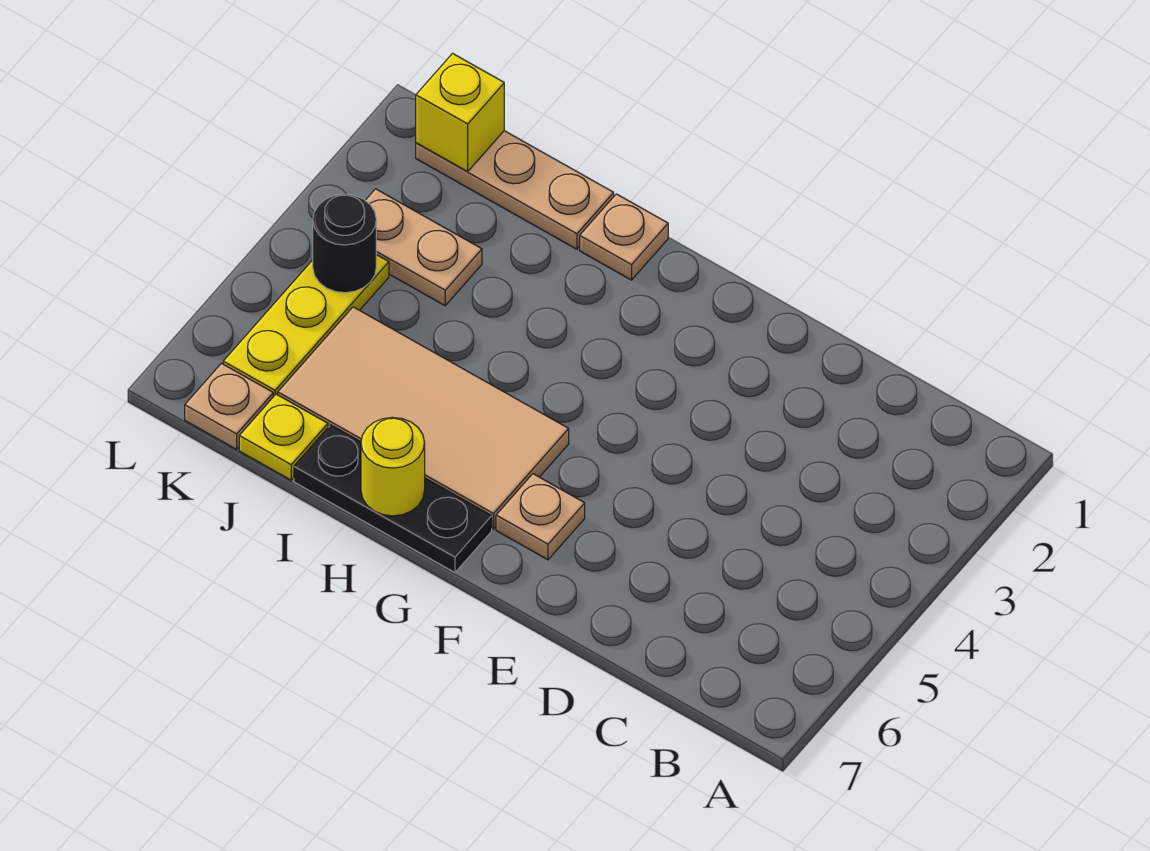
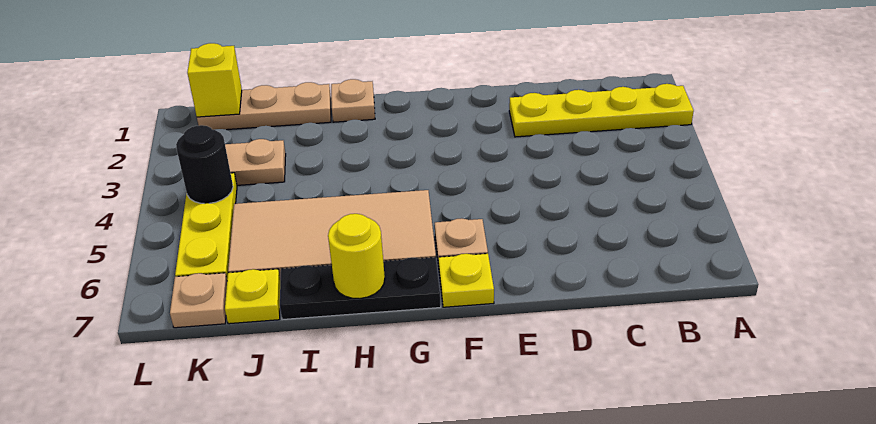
none -> yellow 1x4 plate [509,84,694,137]
none -> yellow 1x1 plate [439,254,494,307]

